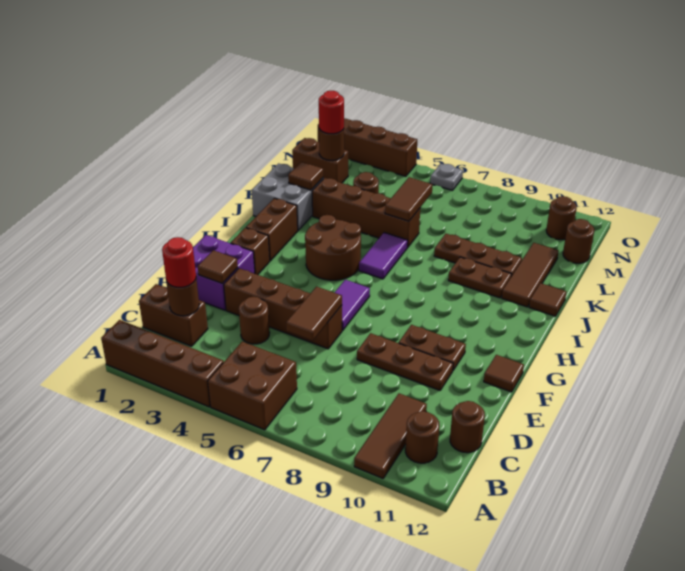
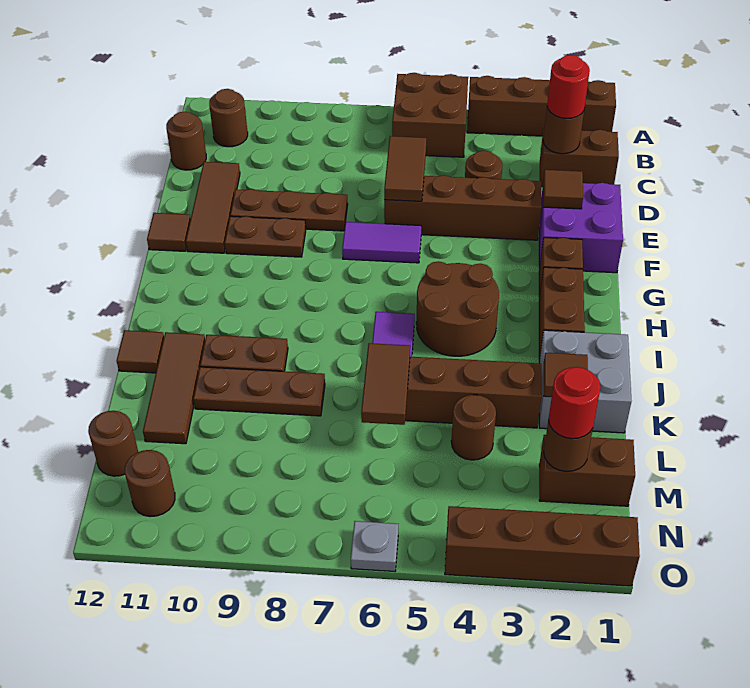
brown 1x3 tile [354,393,427,478] -> brown 1x3 tile moved to [186,162,240,253]
purple 1x2 tile [334,280,370,330] -> purple 1x2 tile turned to [342,222,421,263]

